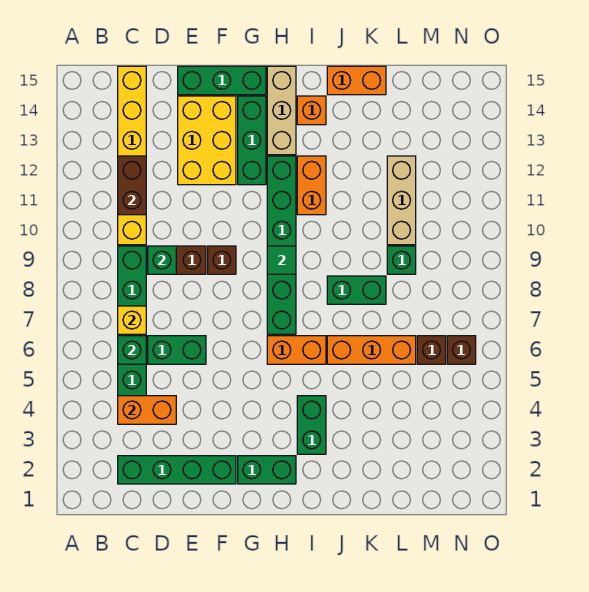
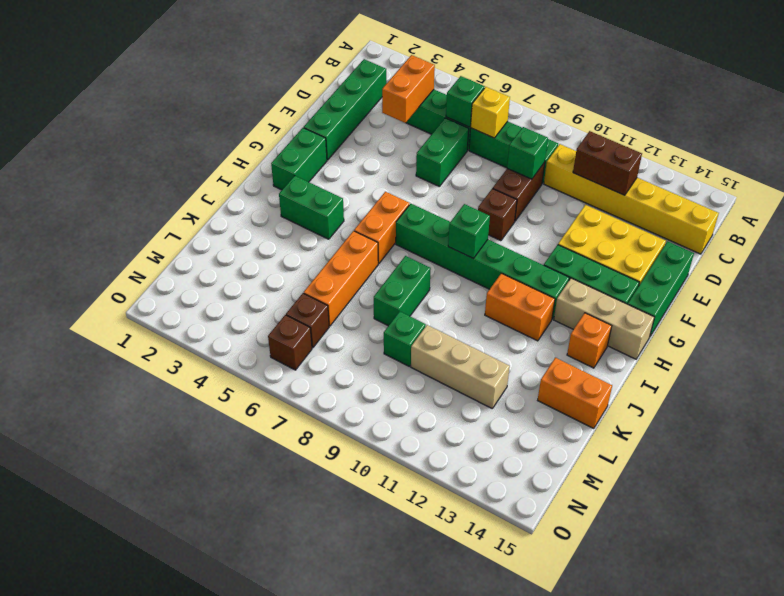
green 1x1 tile [267,246,296,274] -> green 1x1 brick [448,204,490,259]
orange 1x2 brick [327,66,386,95] -> orange 1x2 brick turned to [538,358,612,429]

